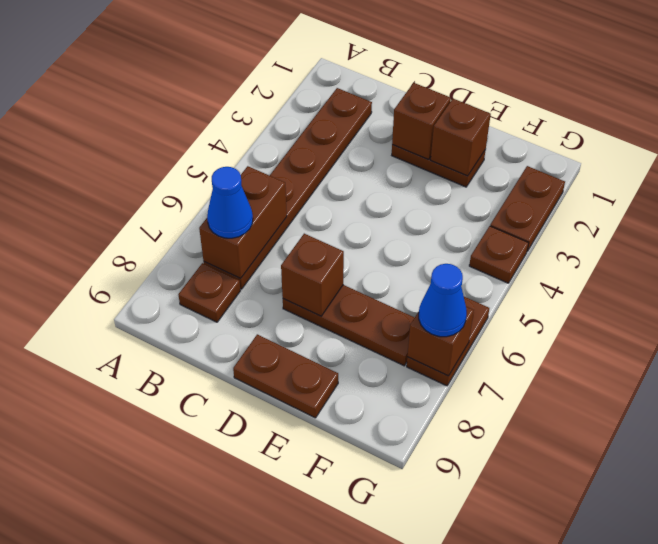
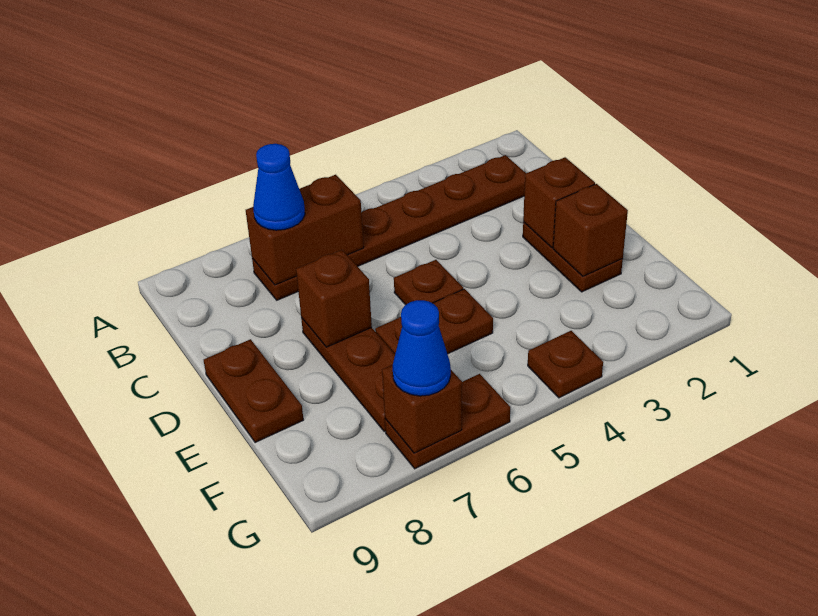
brown 1x1 plate [178,263,241,322] -> brown 1x1 plate moved to [394,260,463,305]
brown 1x2 plate [490,166,565,251] -> brown 1x2 plate moved to [375,289,493,354]

